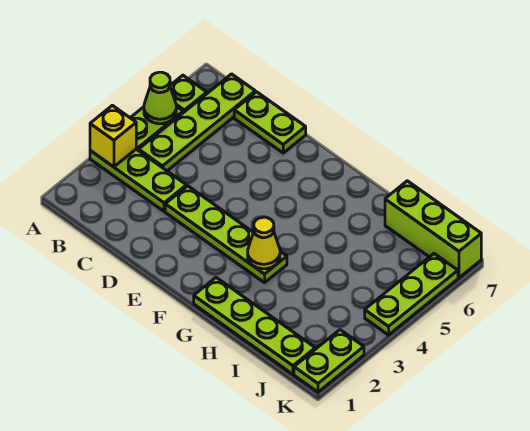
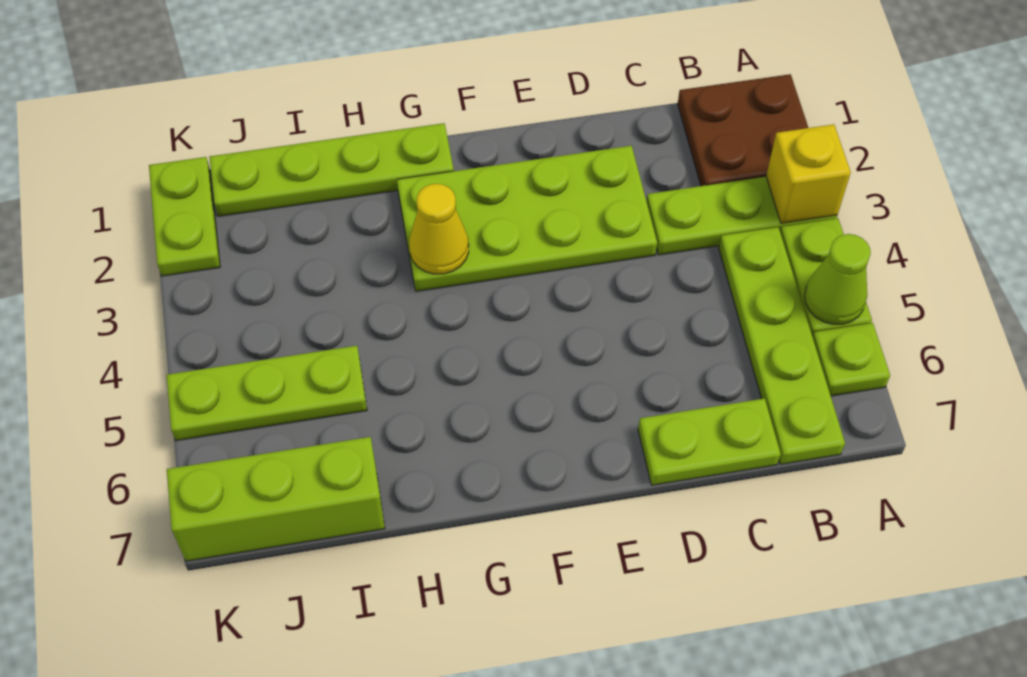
none -> brown 2x2 plate [678,74,808,186]
lime 1x4 plate [165,186,287,283] -> lime 2x4 plate [397,146,657,291]
lime 1x3 plate [365,254,458,335] -> lime 1x3 plate turned to [167,346,367,441]

